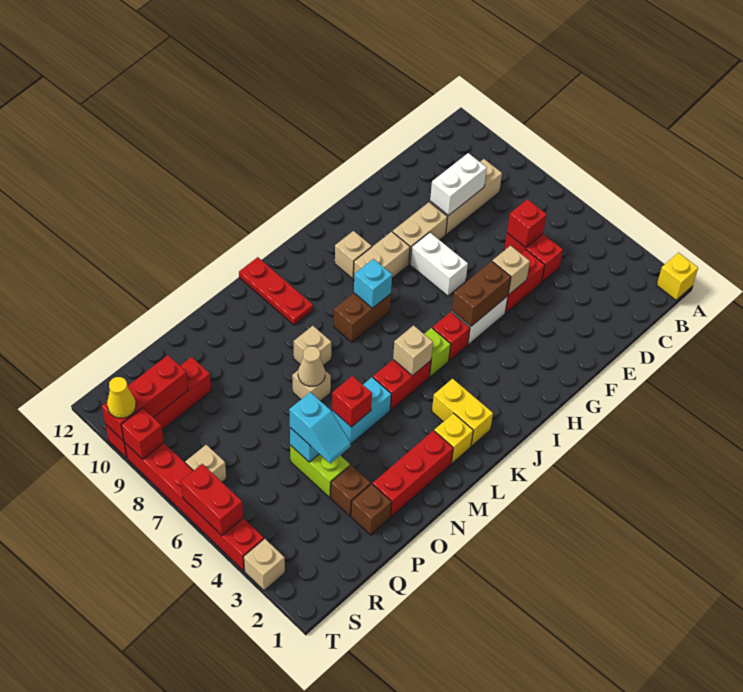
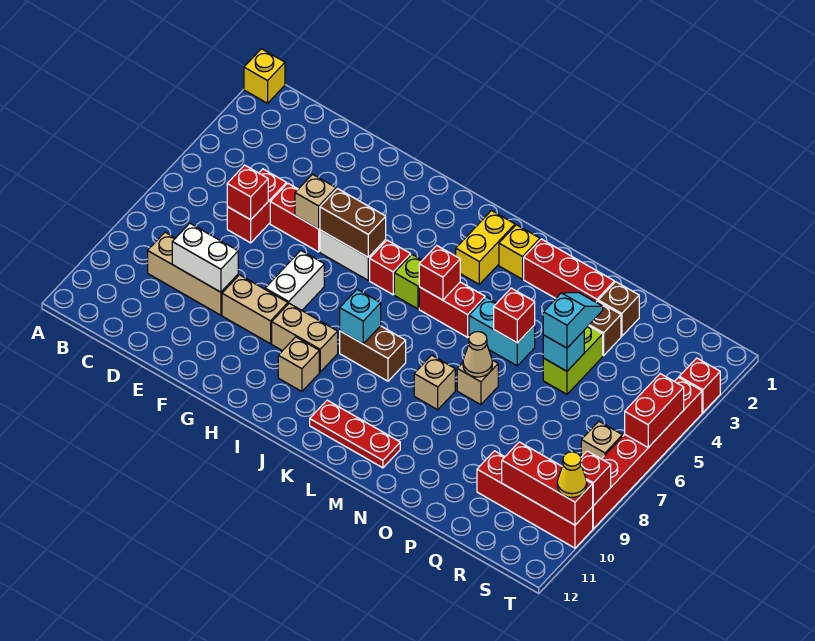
tan 1x1 brick [393,325,433,376] -> red 1x1 brick [419,246,460,300]
red 1x3 plate [239,257,313,325] -> red 1x3 plate turned to [310,400,400,468]
tan 1x1 brick [244,539,285,591] -> red 1x1 brick [679,358,720,413]

